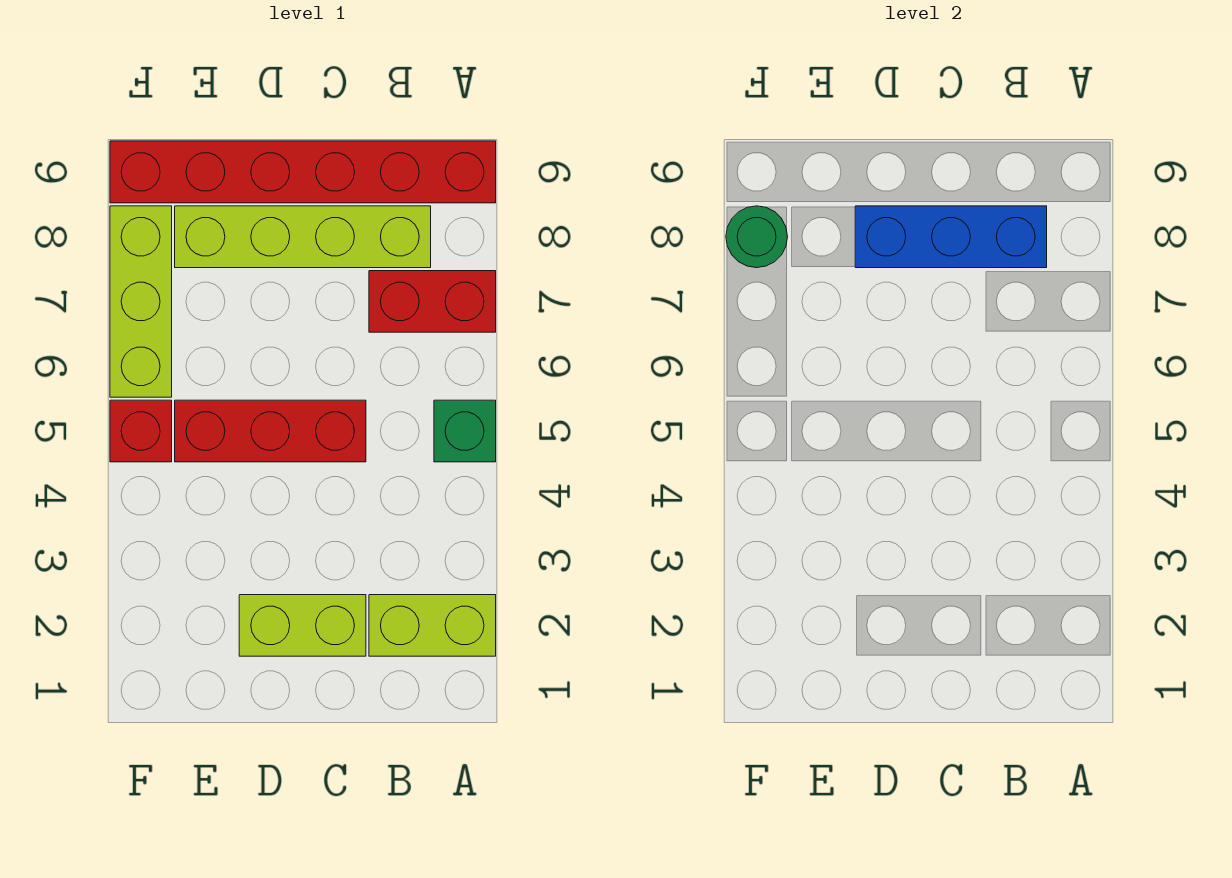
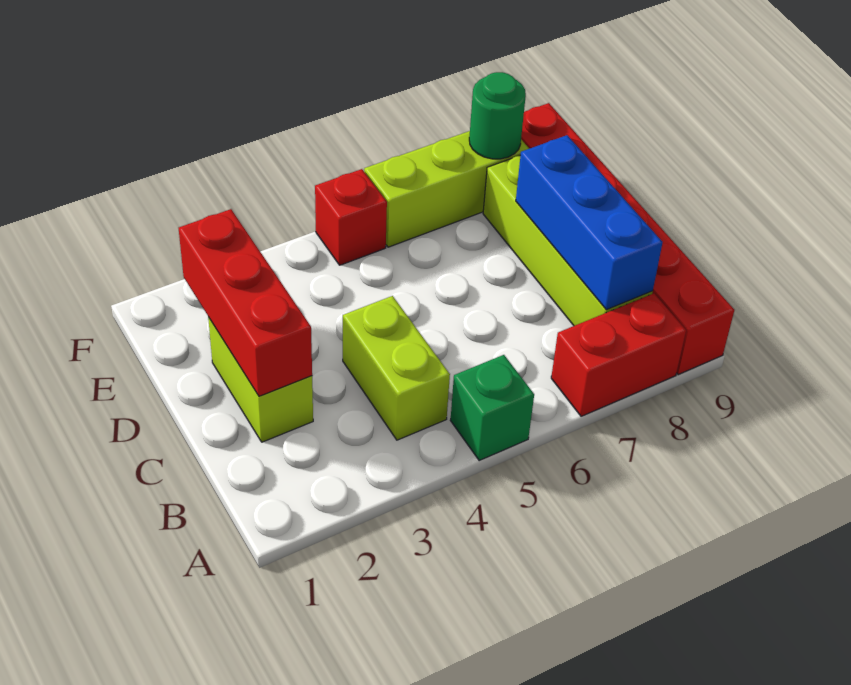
lime 1x2 brick [369,595,496,656] -> lime 1x2 brick moved to [343,296,450,440]
red 1x2 brick [369,271,496,332] -> red 1x2 brick turned to [551,293,686,416]
red 1x3 brick [175,400,366,462] -> red 1x3 brick moved to [179,209,312,396]

